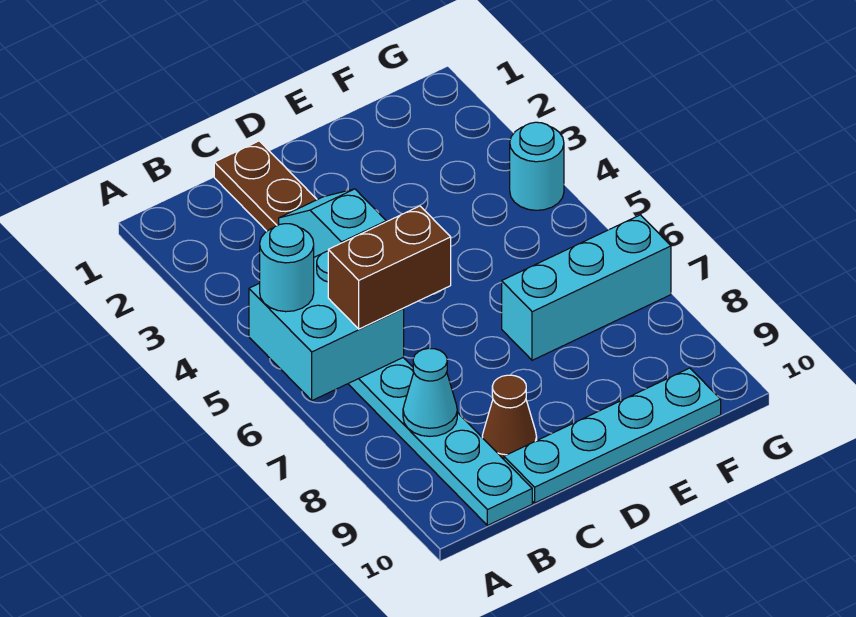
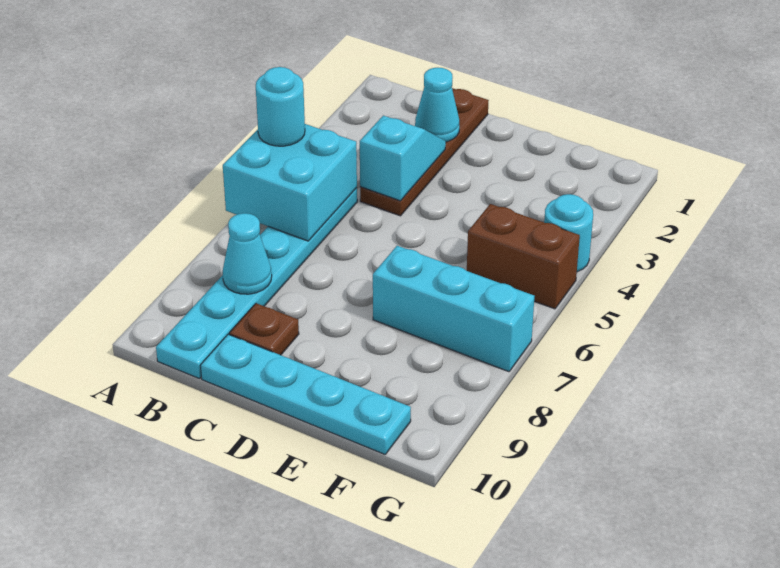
brown 1x2 brick [328,206,451,329] -> brown 1x2 brick moved to [467,204,580,309]
none -> cyan 1x1 cone [415,68,459,142]
brown 1x1 cone [482,375,537,459] -> brown 1x1 plate [229,303,299,355]

